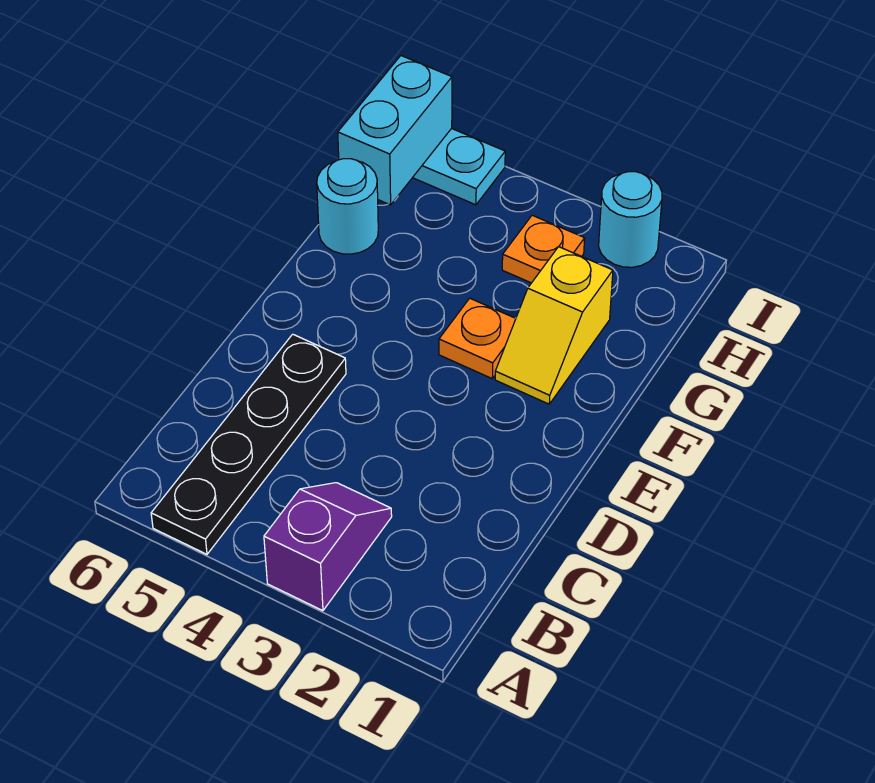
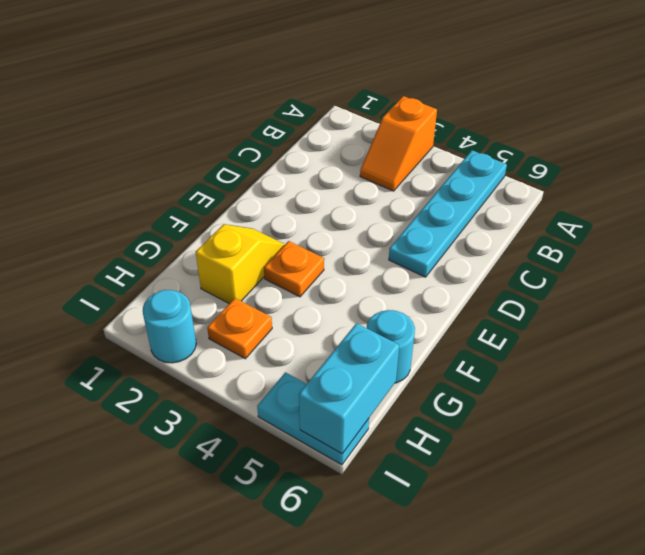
purple 1x2 slope [264,483,392,611] -> orange 1x2 slope [360,96,437,191]
black 1x4 plate [151,334,346,554] -> cyan 1x4 plate [389,150,507,277]

